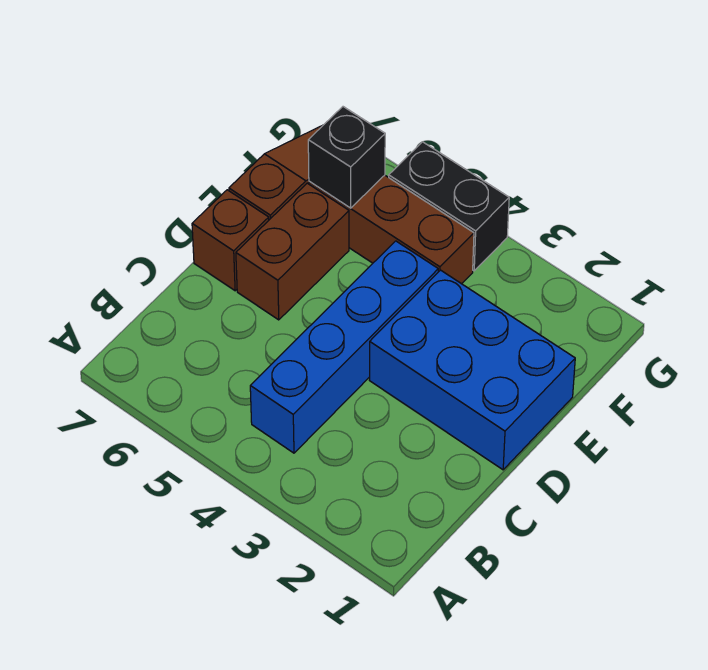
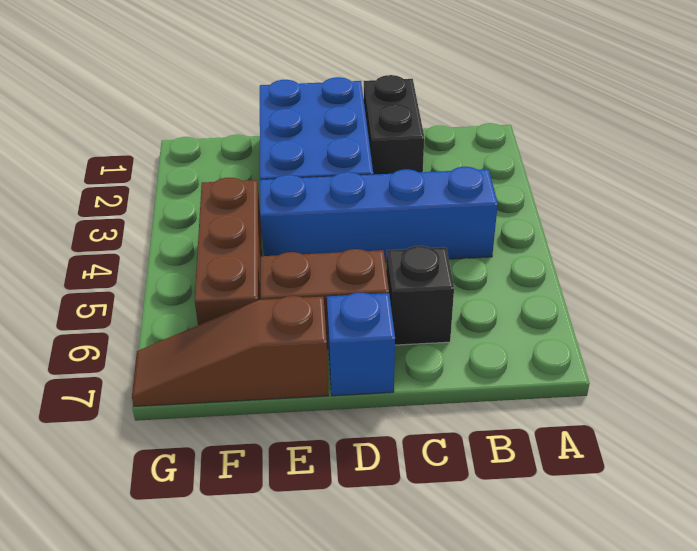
brown 1x1 brick [192,190,269,291] -> blue 1x1 brick [327,292,395,396]
black 1x1 brick [308,107,385,208] -> black 1x1 brick moved to [386,246,454,345]
black 1x2 brick [389,142,509,271] -> black 1x2 brick moved to [364,75,424,175]

